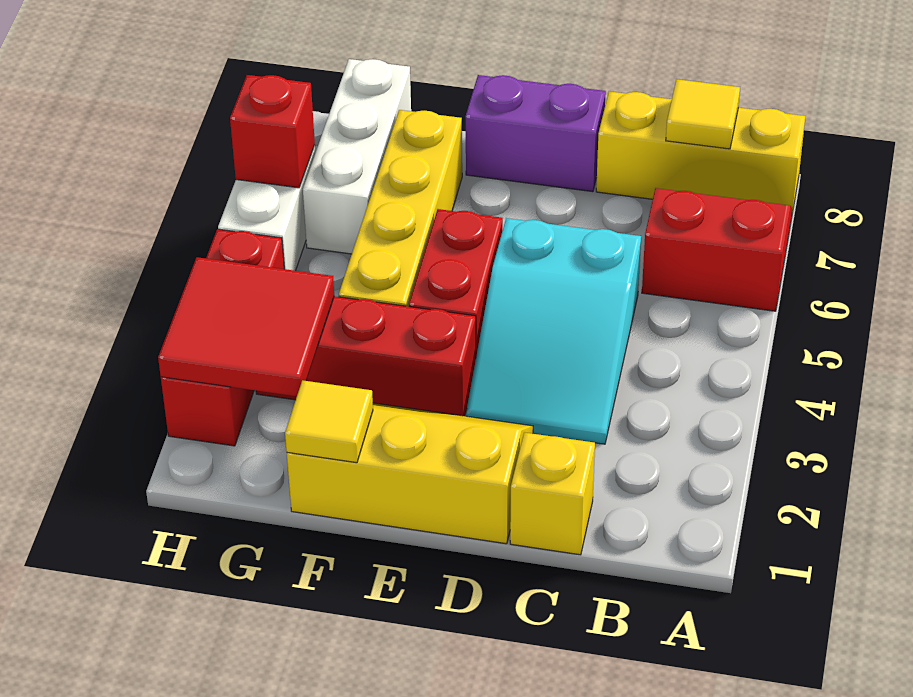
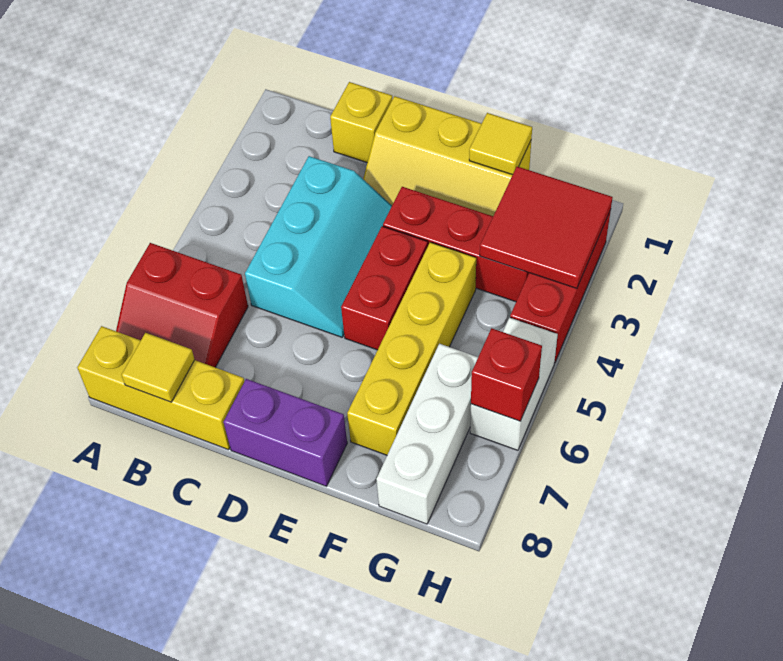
cyan 2x3 slope [466,218,641,444] -> cyan 2x3 slope turned to [245,156,392,337]

